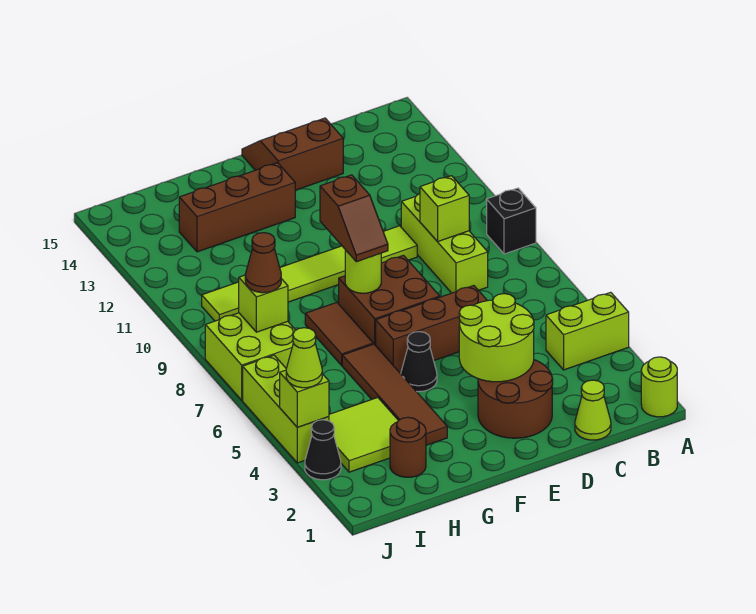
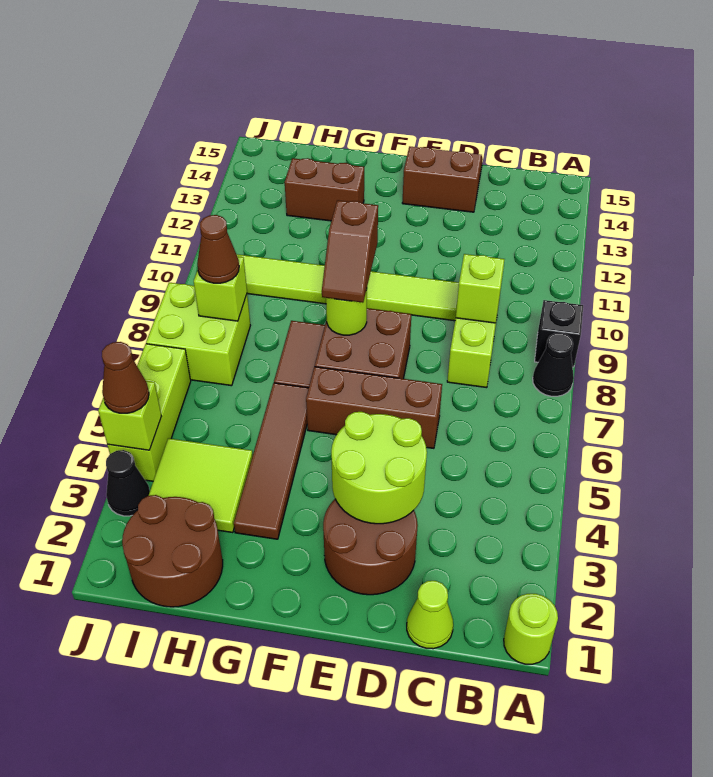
lime 1x2 brick [546,292,629,370] -> none
black 1x1 cone [401,332,437,392] -> black 1x1 cone moved to [533,333,574,396]
brown 1x3 brick [179,163,295,252] -> brown 1x2 brick [285,158,364,221]
brown 1x1 round brick [390,417,426,477] -> brown 2x2 round brick [122,495,223,607]
lime 1x1 cone [286,328,322,388] -> brown 1x1 cone [102,342,149,413]

